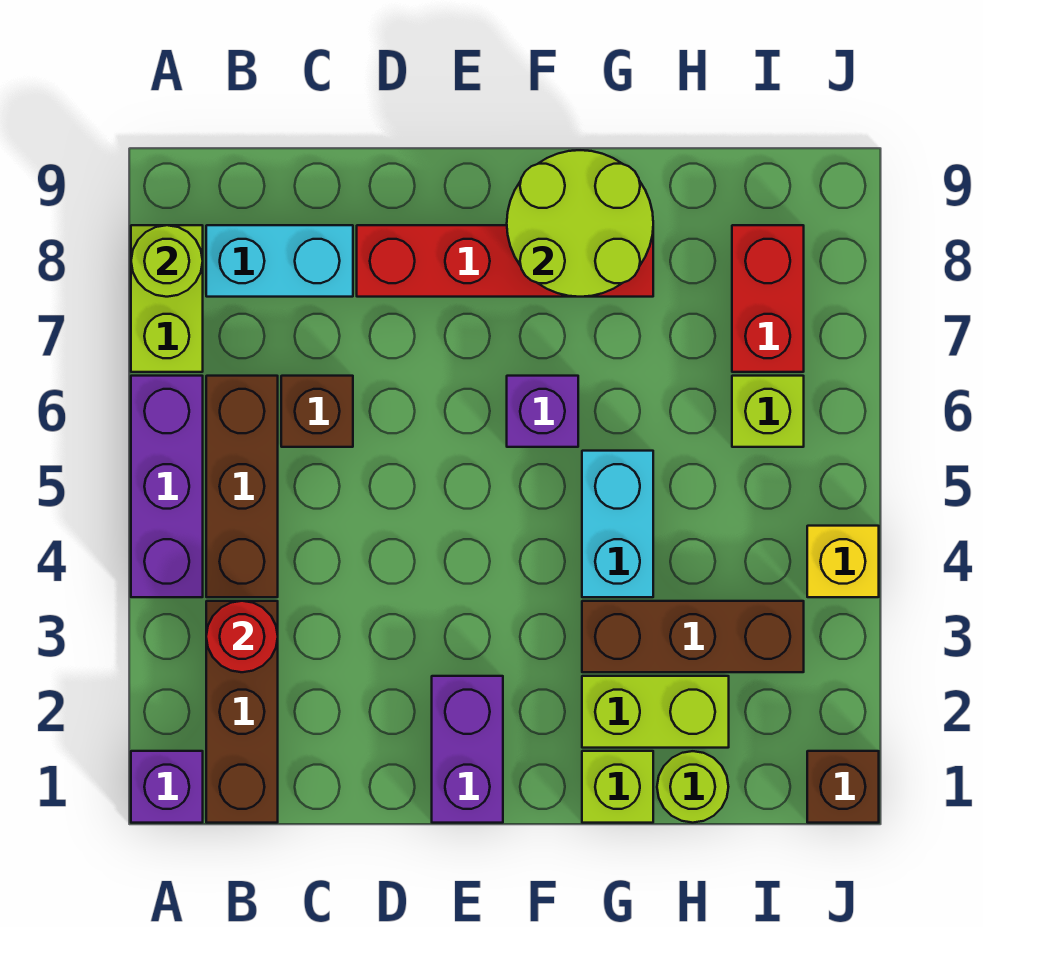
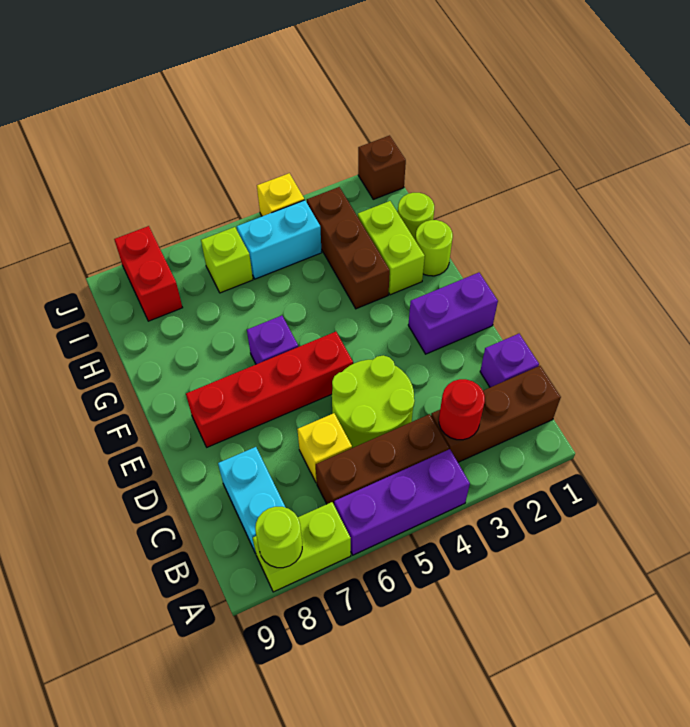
purple 1x1 brick [131,751,203,823] -> purple 1x1 brick moved to [480,334,539,387]
brown 1x1 brick [281,376,353,447] -> yellow 1x1 brick [297,413,352,483]
red 1x4 brick [357,225,653,297] -> red 1x4 brick turned to [186,332,353,447]
lime 2x2 round brick [507,150,653,297] -> lime 2x2 round brick moved to [332,355,415,448]
lime 1x1 brick [582,751,653,823] -> lime 1x1 round brick [415,220,453,276]
cyan 1x2 brick [582,451,653,597] -> cyan 1x2 brick moved to [237,200,322,279]
red 1x2 brick [732,225,804,372] -> red 1x2 brick turned to [114,226,183,321]

